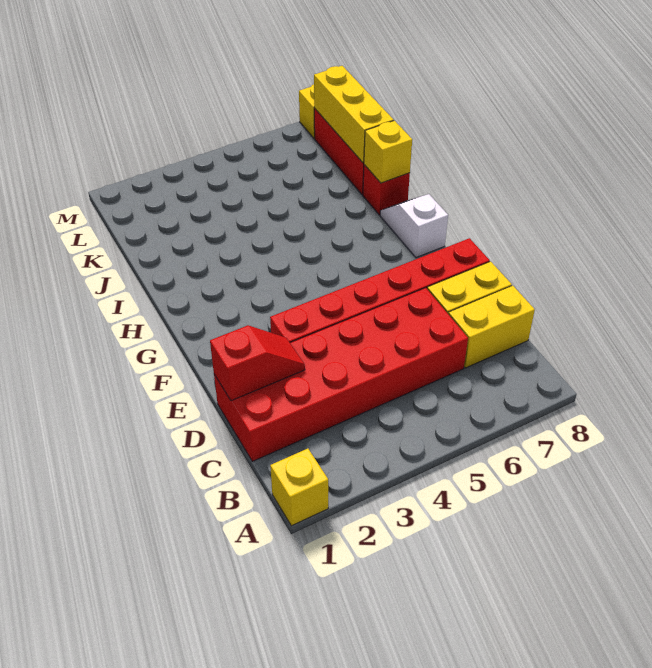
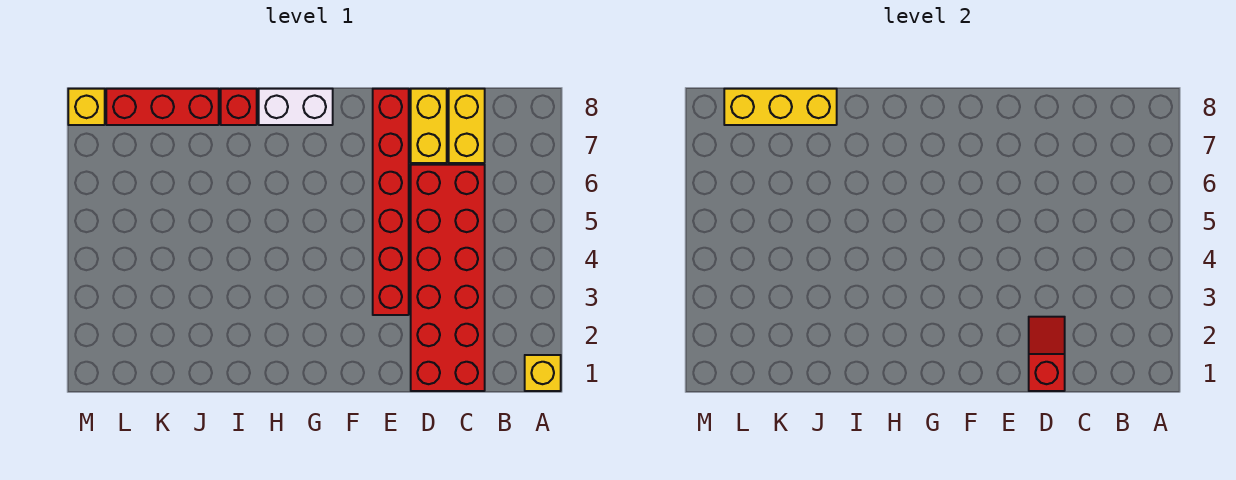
white 1x2 slope [380,194,448,258] -> white 1x2 brick [259,89,333,125]
yellow 1x1 brick [364,121,412,183] -> none

